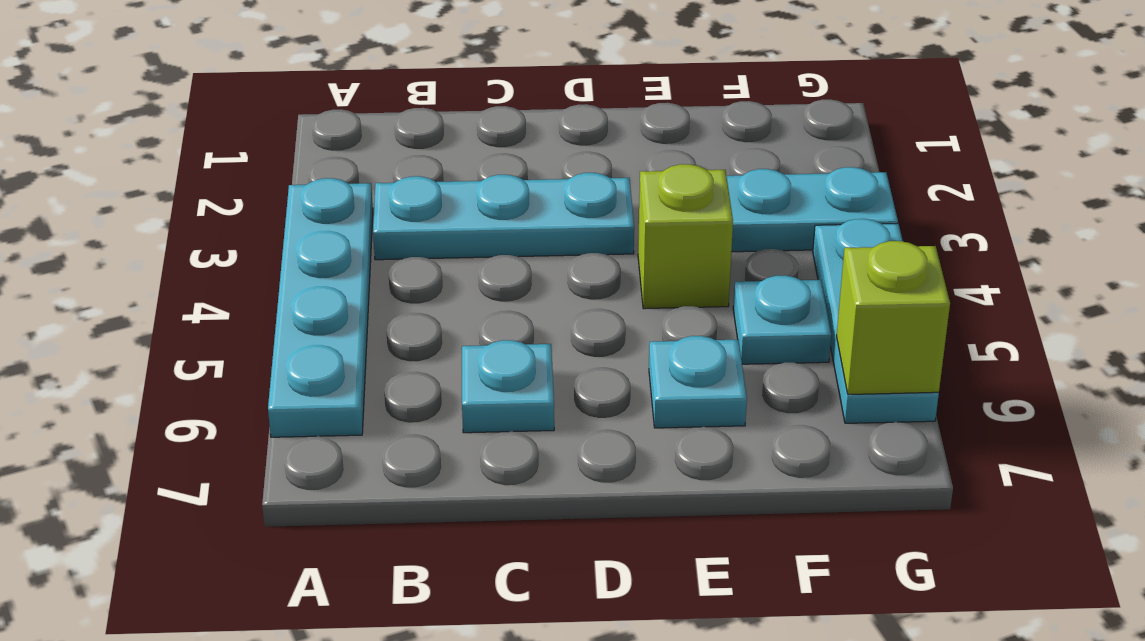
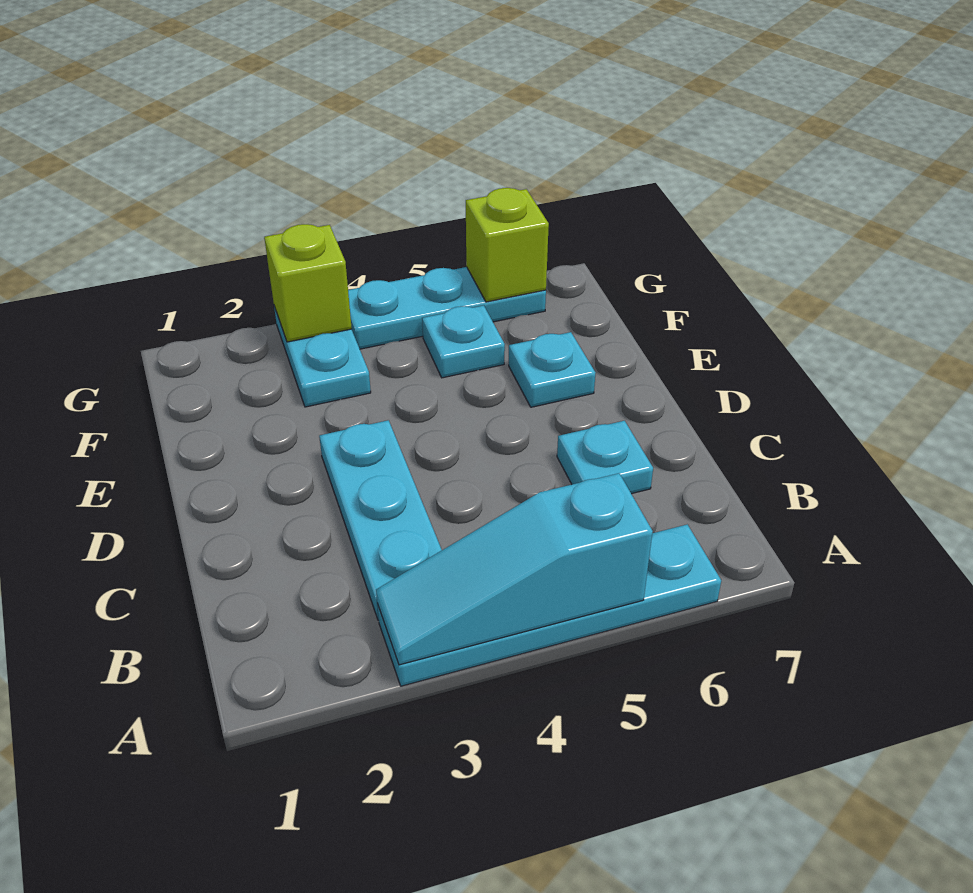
none -> cyan 1x3 slope [376,473,653,665]
lime 1x1 brick [638,164,733,309] -> lime 1x1 brick moved to [264,224,352,342]

